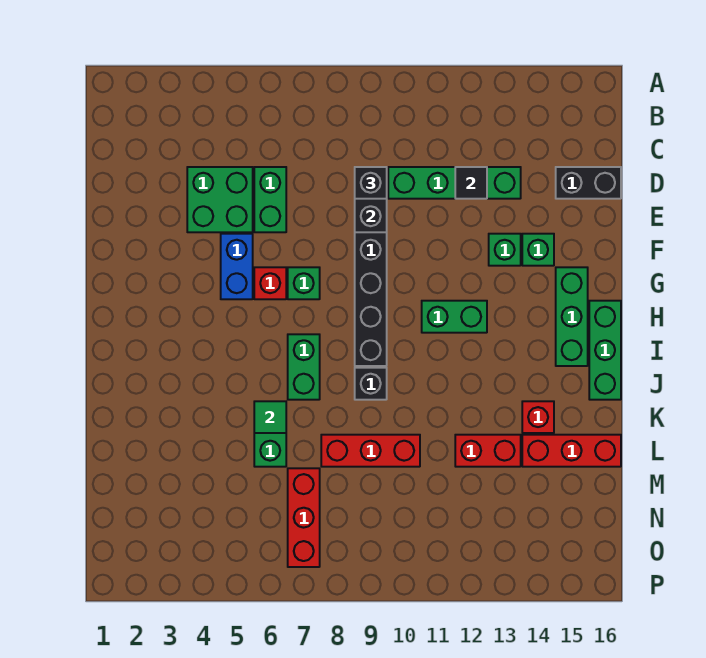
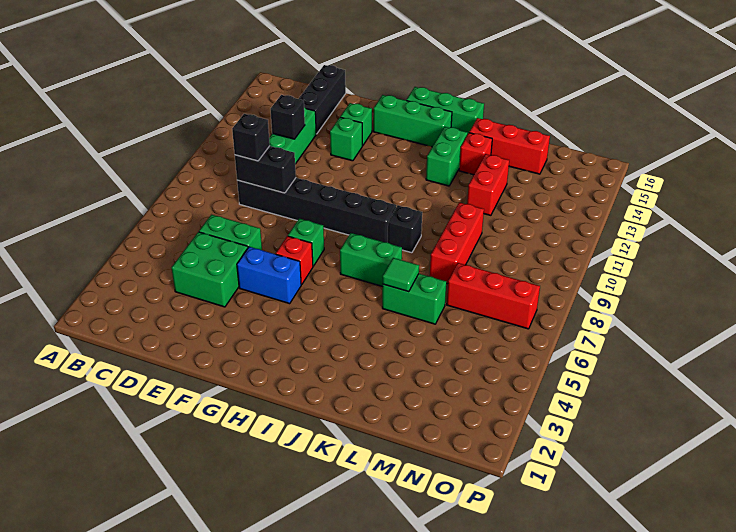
black 1x1 tile [455,167,487,199] -> black 1x1 brick [271,95,305,139]
black 1x2 brick [556,167,621,199] -> black 1x3 brick [299,65,346,134]
green 1x2 brick [422,301,487,333] -> green 1x2 brick moved to [426,127,468,186]
red 1x3 brick [522,435,621,467] -> red 1x3 brick turned to [469,118,550,174]

